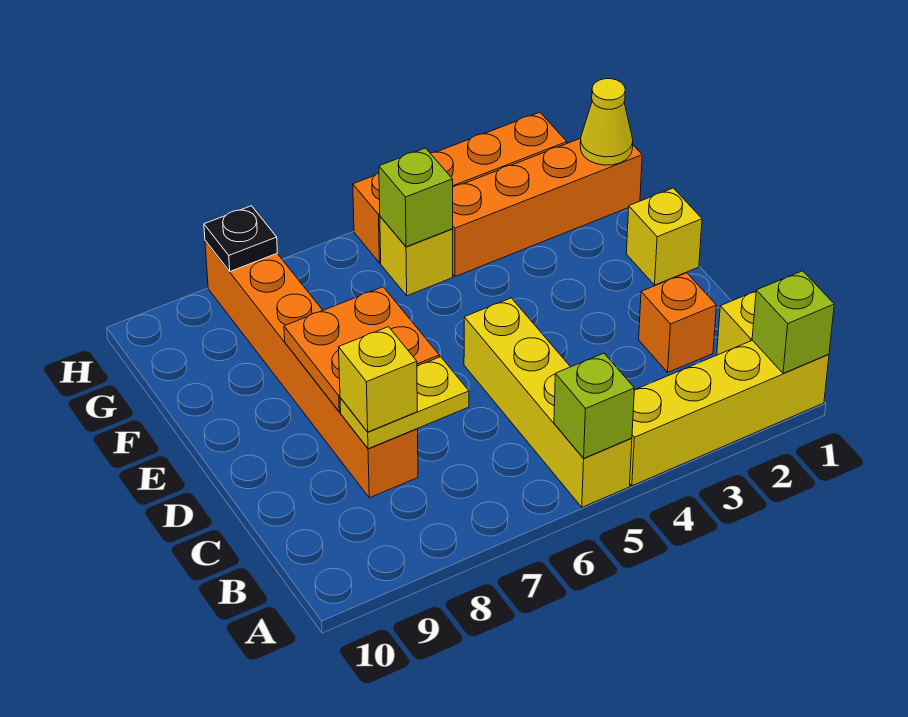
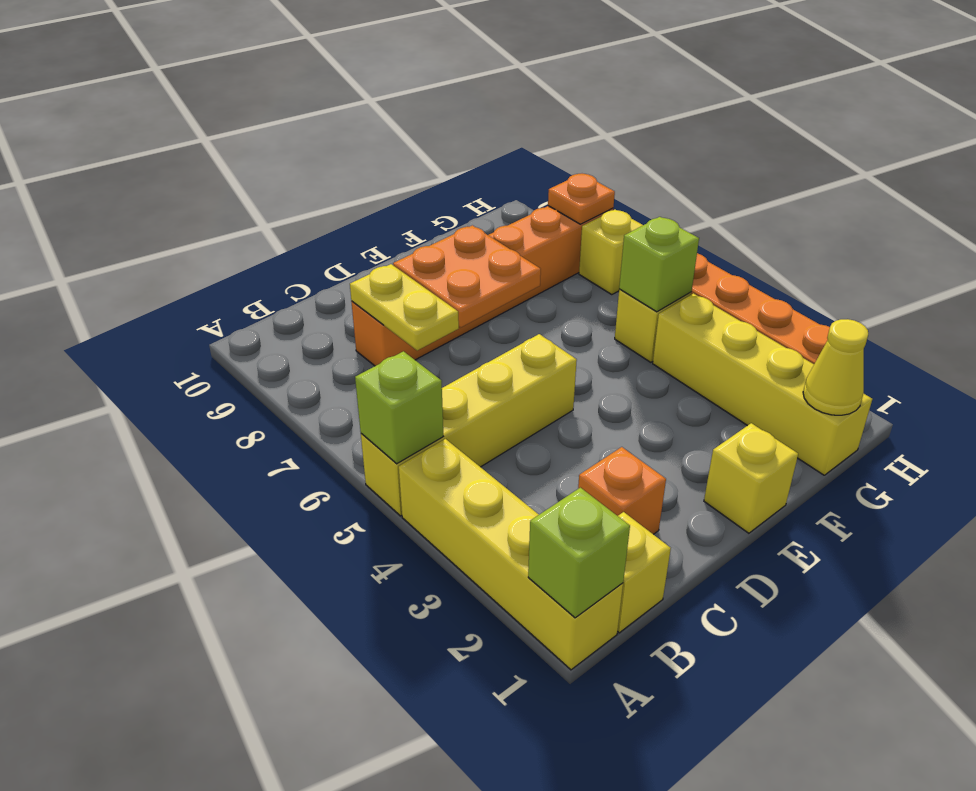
yellow 1x1 brick [339,327,417,432] -> yellow 1x1 brick moved to [579,210,643,295]
orange 1x4 brick [453,138,642,277] -> yellow 1x4 brick [653,293,872,475]
black 1x1 plate [204,206,278,271] -> orange 1x1 plate [548,174,615,224]

